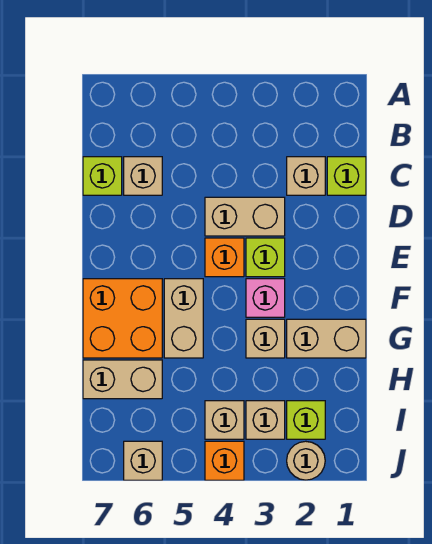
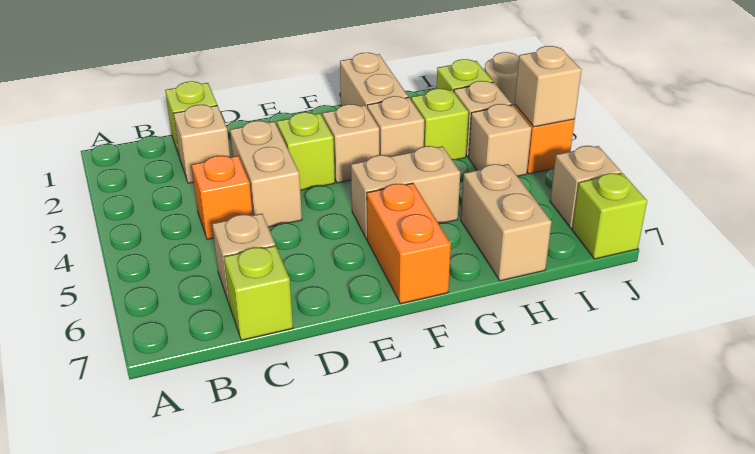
orange 1x1 brick [205,238,244,277] -> orange 1x1 brick moved to [192,156,252,240]
pink 1x1 brick [246,279,285,317] -> tan 1x1 brick [323,104,379,183]
orange 2x2 brick [83,279,162,358] -> orange 1x2 brick [367,183,451,304]
none -> lime 1x1 brick [411,88,468,159]
none -> tan 1x1 brick [515,46,581,127]
none -> lime 1x1 brick [572,173,647,259]

